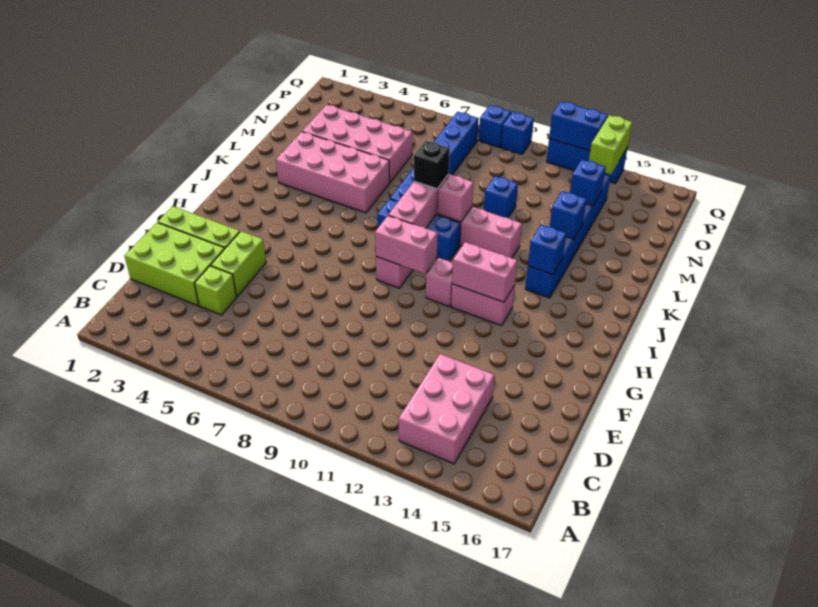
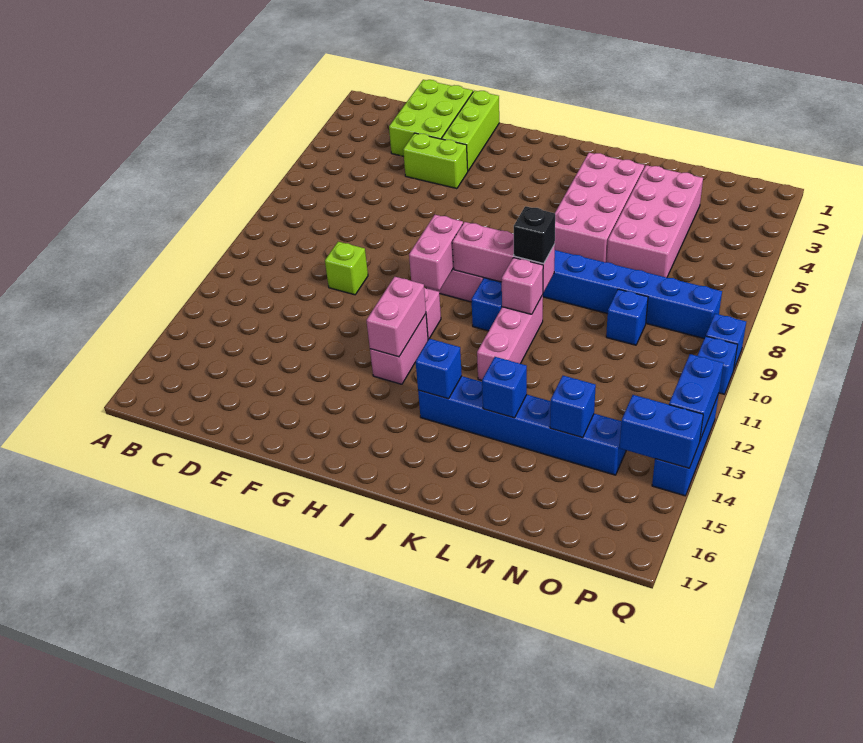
pink 2x3 brick [399,354,495,464] -> none
lime 1x1 brick [195,266,236,315] -> lime 1x1 brick moved to [325,242,368,295]
blue 1x1 brick [484,176,518,218] -> blue 1x1 brick moved to [606,289,648,345]
lime 1x2 brick [589,115,632,175] -> blue 1x2 brick [619,395,703,468]

